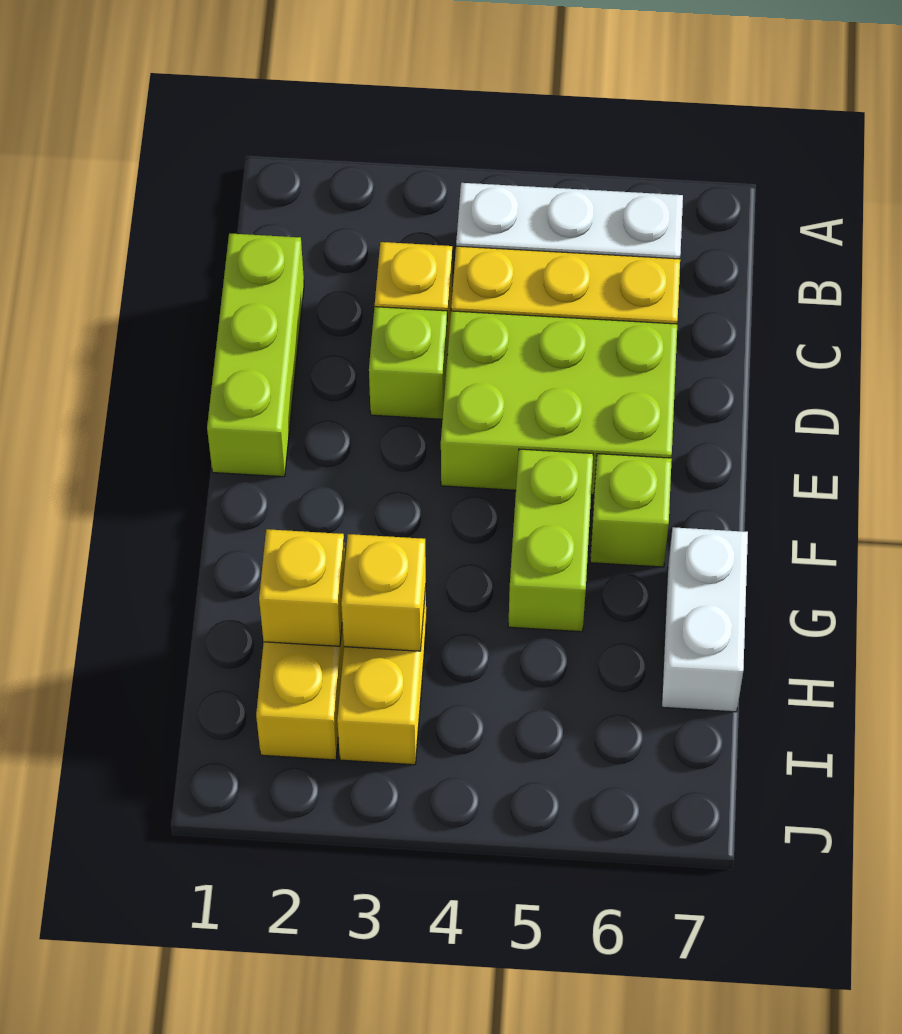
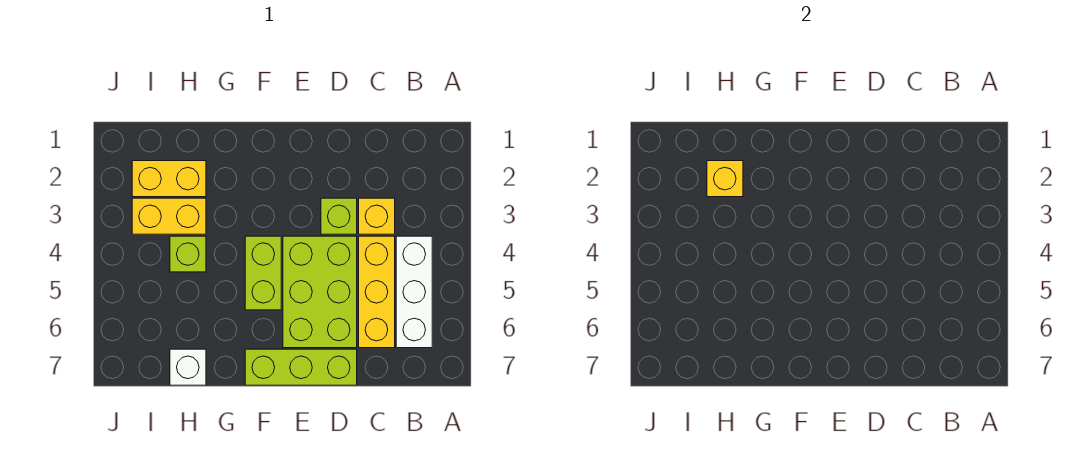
lime 1x3 brick [207,233,304,477] -> lime 1x3 brick moved to [245,349,357,385]
lime 1x2 brick [508,449,593,632] -> lime 1x2 brick turned to [245,236,281,310]
lime 1x1 brick [590,454,672,567] -> lime 1x1 brick moved to [170,236,206,272]
white 1x2 brick [662,527,748,712] -> white 1x1 brick [170,349,206,385]
yellow 1x1 brick [341,534,426,651] -> none

